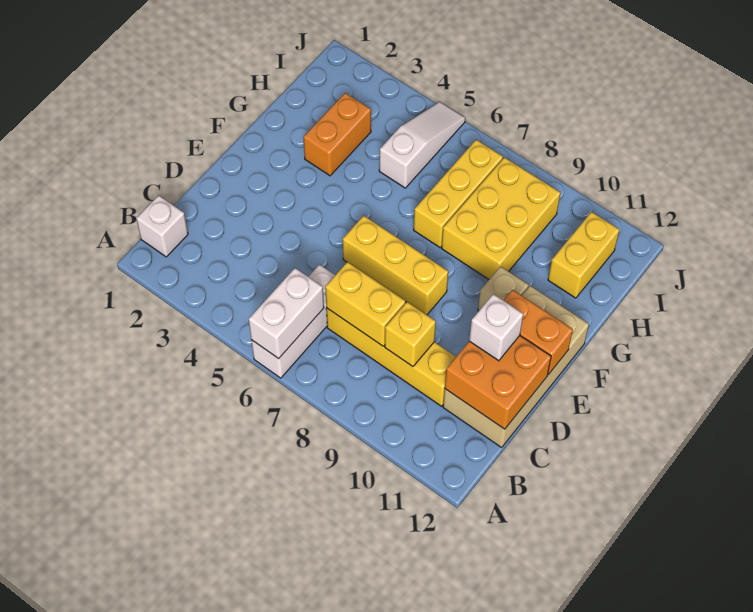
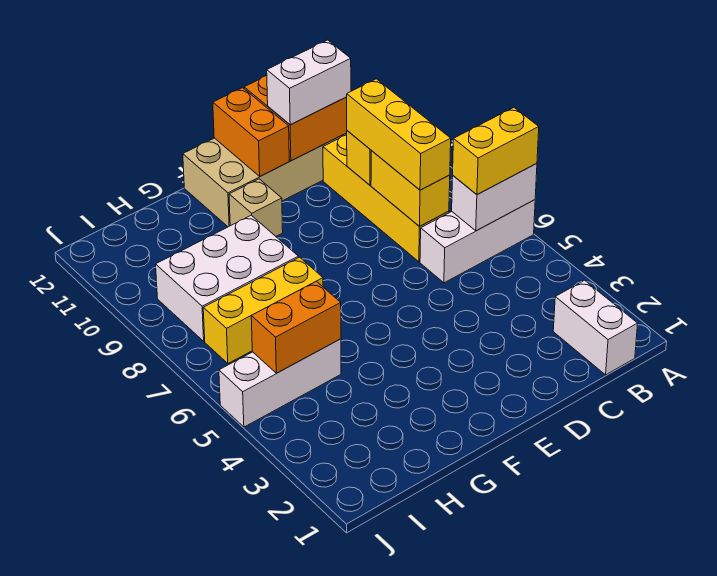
white 1x1 brick [136,195,188,257] -> white 1x2 brick [553,280,638,375]
white 1x1 brick [469,294,523,361] -> white 1x2 brick [267,40,351,125]
yellow 1x3 brick [343,216,448,315] -> yellow 1x3 brick moved to [347,79,451,190]
orange 1x2 brick [303,93,371,176] -> orange 1x2 brick moved to [251,281,341,373]
yellow 2x3 brick [442,157,561,279] -> white 2x3 brick [156,215,298,341]
white 1x3 slope [379,102,465,188] -> white 1x3 brick [219,339,341,427]
yellow 1x2 brick [548,212,620,298] -> yellow 1x2 brick moved to [453,108,539,195]

